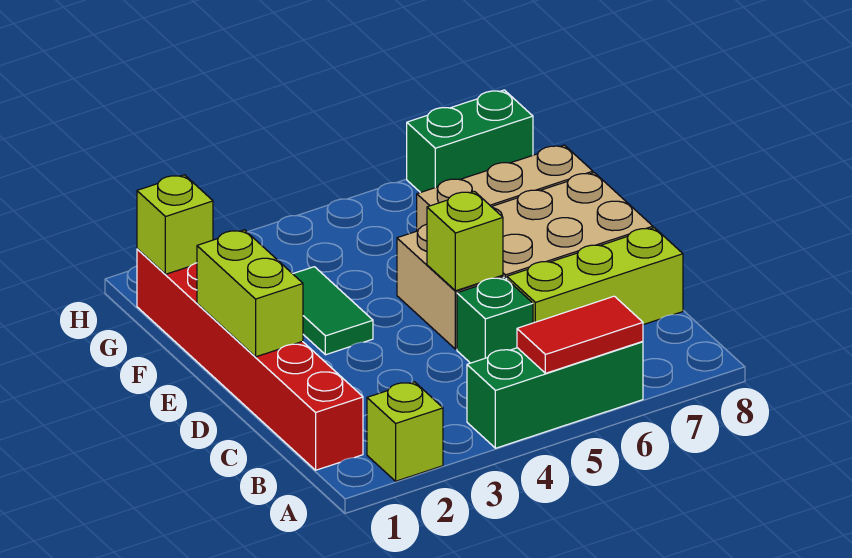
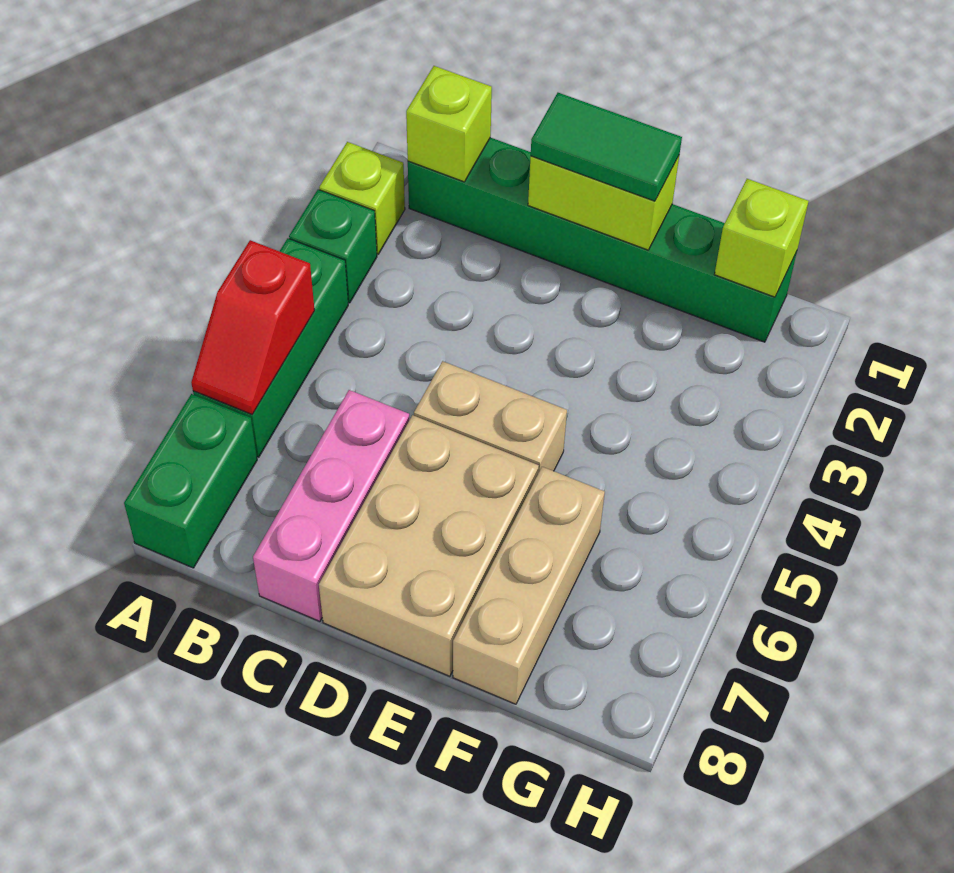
red 1x2 tile [517,296,643,373] -> red 1x2 slope [191,240,315,414]
red 1x6 brick [137,249,363,470] -> green 1x6 brick [408,137,797,342]
green 1x1 brick [457,277,533,363] -> green 1x1 brick moved to [289,190,377,303]
lime 1x3 brick [507,228,683,325] -> pink 1x3 brick [253,390,410,621]
lime 1x1 brick [427,191,503,291] -> lime 1x1 brick moved to [406,66,492,182]
green 1x2 tile [293,267,373,355] -> green 1x2 tile moved to [531,93,682,201]
green 1x2 brick [407,90,533,193] -> green 1x2 brick moved to [124,394,257,568]

